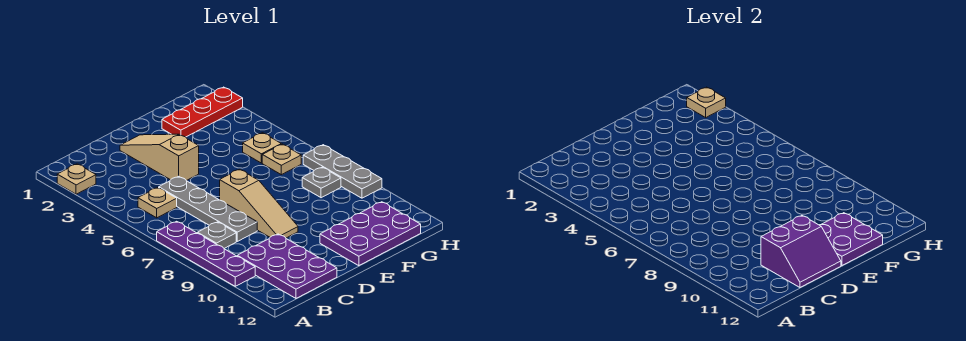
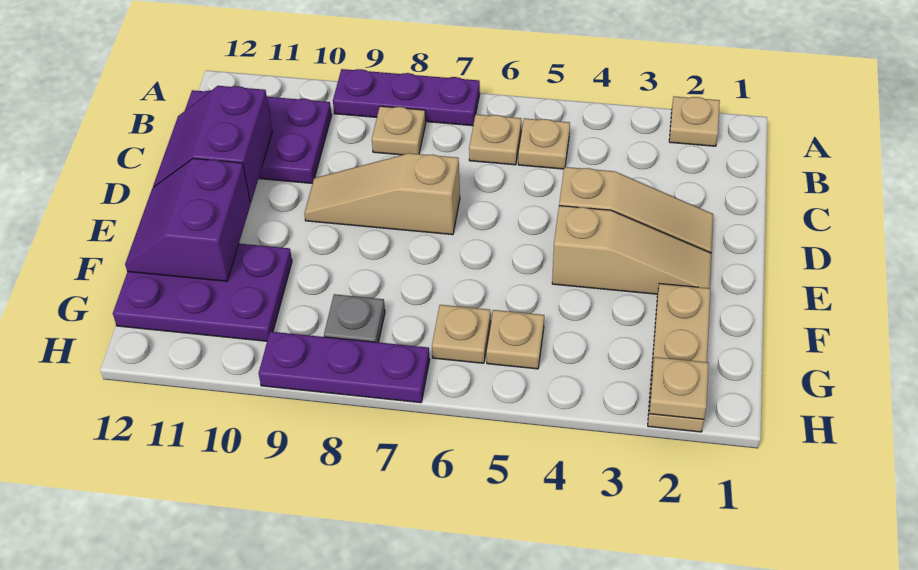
purple 1x4 plate [157,221,255,286] -> purple 1x3 plate [333,69,480,126]
none -> tan 1x1 plate [469,114,521,165]
grey 1x1 plate [198,222,236,248] -> tan 1x1 plate [372,106,426,155]
grey 1x4 plate [159,176,257,241] -> none
none -> tan 1x3 slope [552,206,712,294]
purple 2x3 plate [320,202,421,266] -> purple 2x3 plate turned to [113,244,292,341]
purple 2x2 plate [820,213,883,266] -> purple 2x2 slope [125,159,251,281]
red 1x3 plate [162,87,243,137] -> tan 1x3 plate [648,283,710,432]
grey 1x3 plate [303,145,382,198] -> purple 1x3 plate [259,332,430,403]

